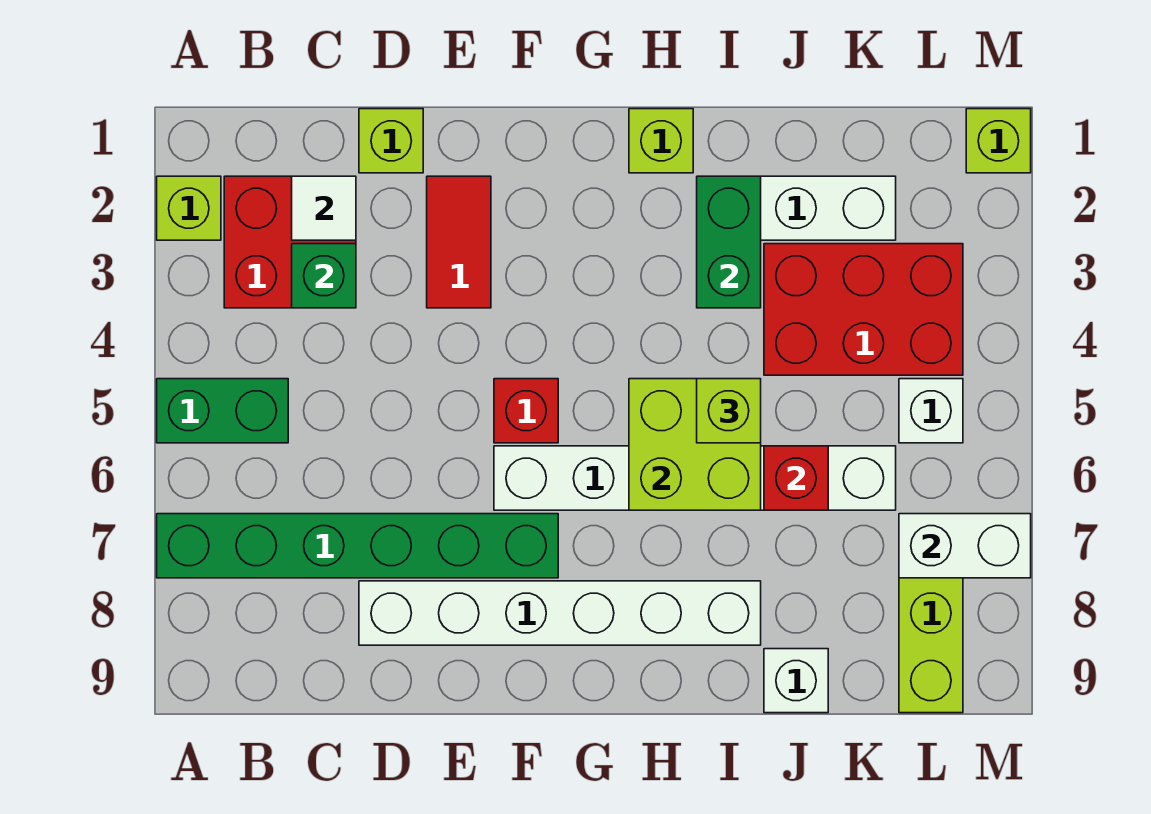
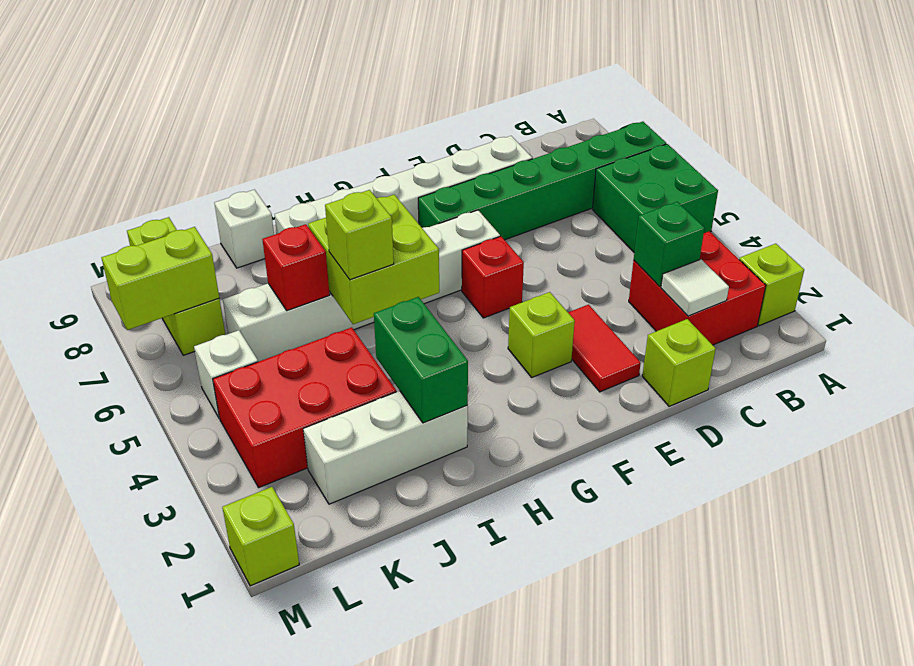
green 1x2 brick [157,379,288,443] -> green 2x2 brick [593,144,718,252]
lime 1x1 brick [629,109,693,173] -> lime 1x1 brick moved to [508,292,575,377]
white 1x2 brick [899,514,1031,578] -> lime 1x2 brick [101,227,219,330]

